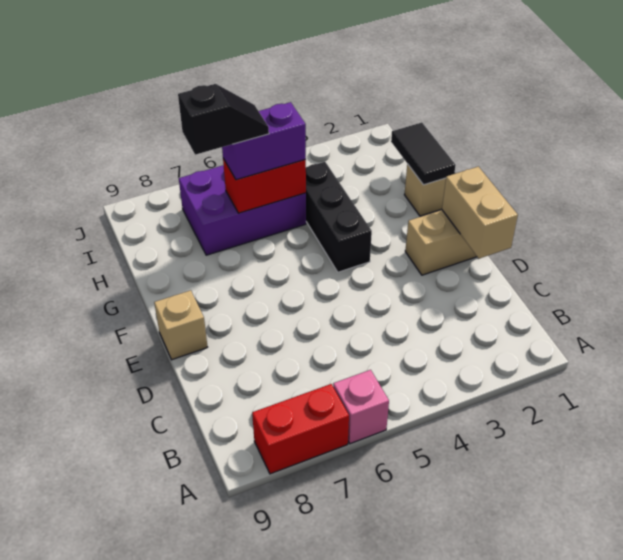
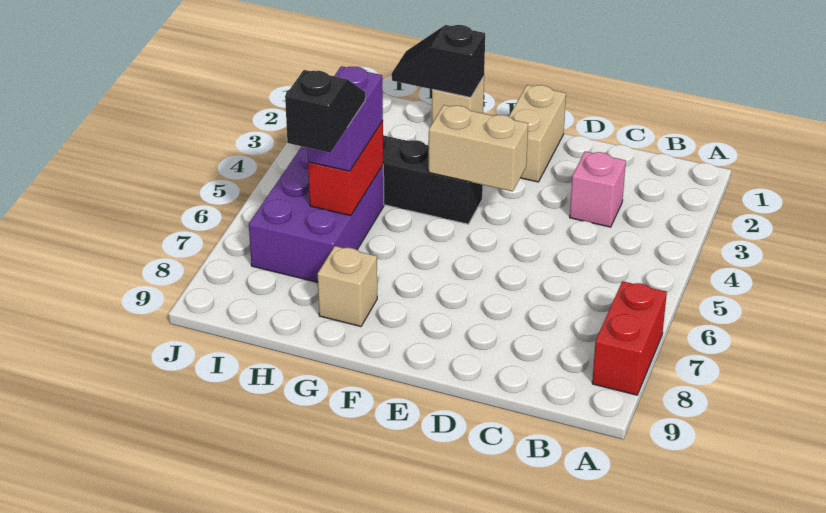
pink 1x1 brick [333,370,389,444] -> pink 1x1 brick moved to [570,152,626,227]
tan 1x2 brick [442,167,518,258] -> tan 1x2 brick moved to [429,105,528,192]
tan 1x1 brick [154,290,207,360] -> tan 1x1 brick moved to [318,246,377,326]
black 1x2 tile [391,123,456,185] -> black 1x2 slope [392,25,485,97]

